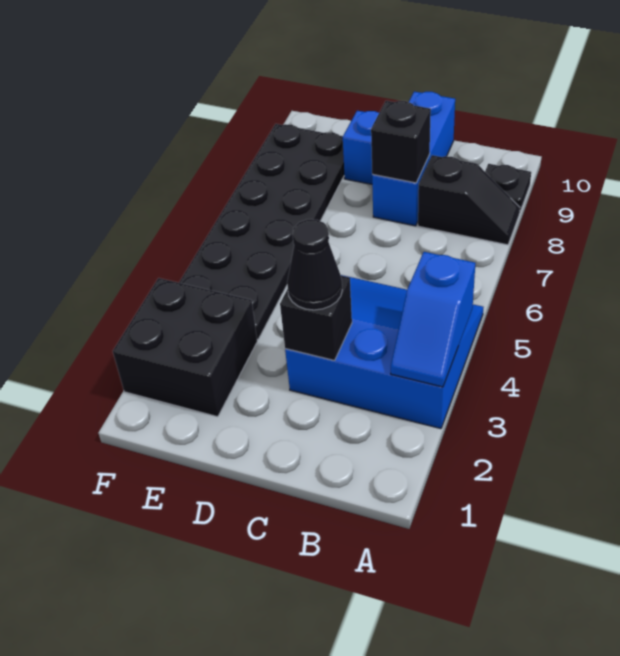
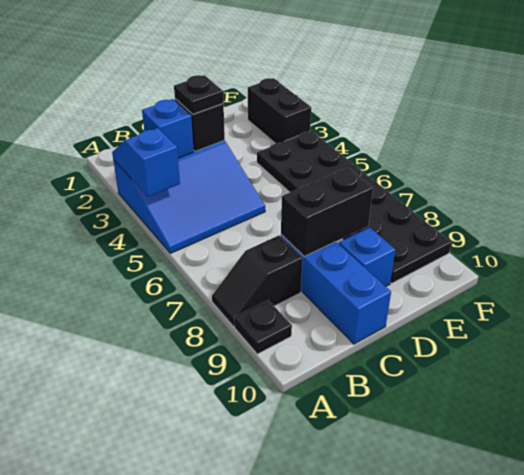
none -> blue 1x1 brick [142,99,194,158]
black 1x1 cone [287,219,342,310] -> black 1x1 plate [174,75,224,114]
black 1x1 brick [371,101,431,183] -> black 1x2 brick [281,168,373,256]
black 2x2 brick [113,278,257,417] -> black 1x2 brick [248,78,311,144]

